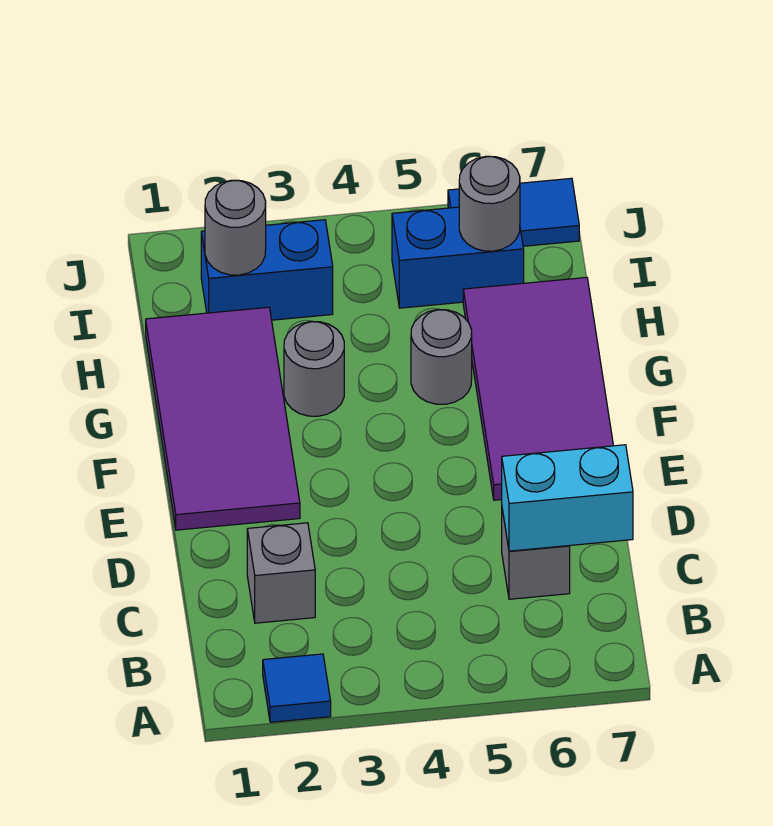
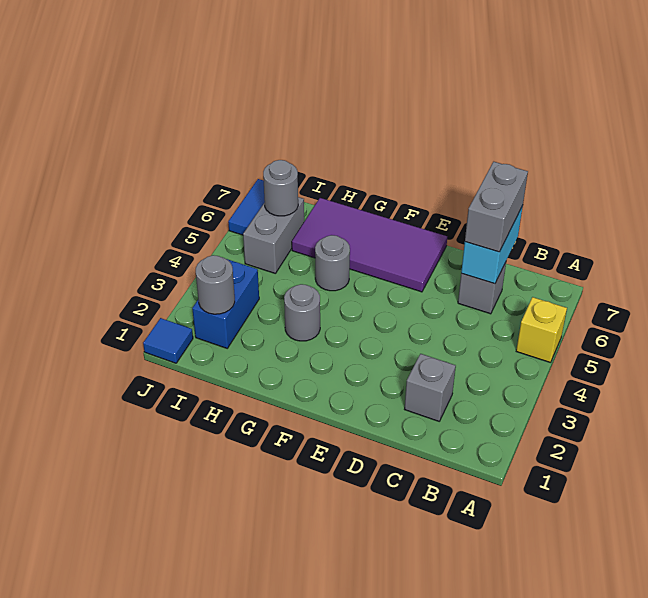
blue 1x1 tile [263,654,331,722] -> blue 1x1 tile moved to [143,318,193,363]
none -> yellow 1x1 brick [516,297,567,363]
none -> grey 1x2 brick [465,162,528,252]
purple 2x4 tile [146,307,300,530] -> none
blue 1x2 brick [392,207,524,308] -> grey 1x2 brick [243,197,304,274]

